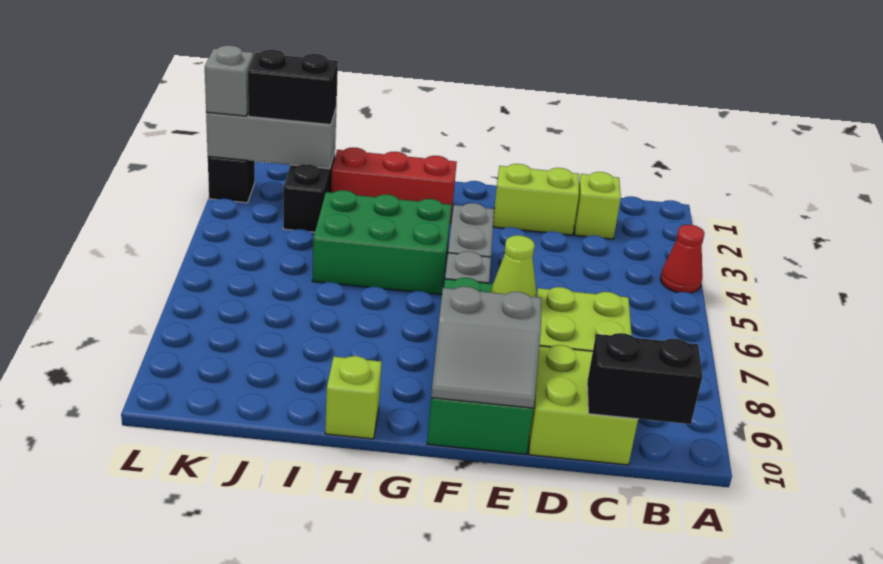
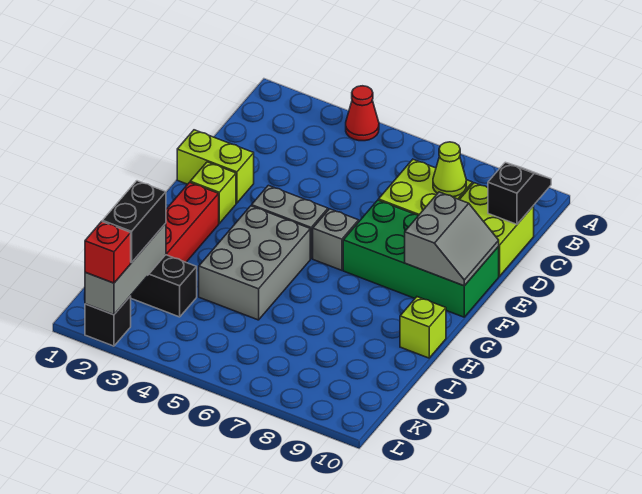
black 1x2 brick [587,333,703,424] -> black 1x2 slope [488,162,551,224]
lime 1x1 brick [574,172,621,239] -> lime 1x1 brick moved to [190,162,236,223]
lime 1x2 brick [493,164,579,235] -> lime 1x2 brick turned to [177,130,254,203]
lime 1x1 cone [491,235,537,297] -> lime 1x1 cone moved to [433,142,466,197]
green 2x3 brick [312,190,452,295] -> grey 2x3 brick [199,206,310,320]
grey 1x1 brick [205,45,253,116] -> red 1x1 brick [85,222,131,283]

